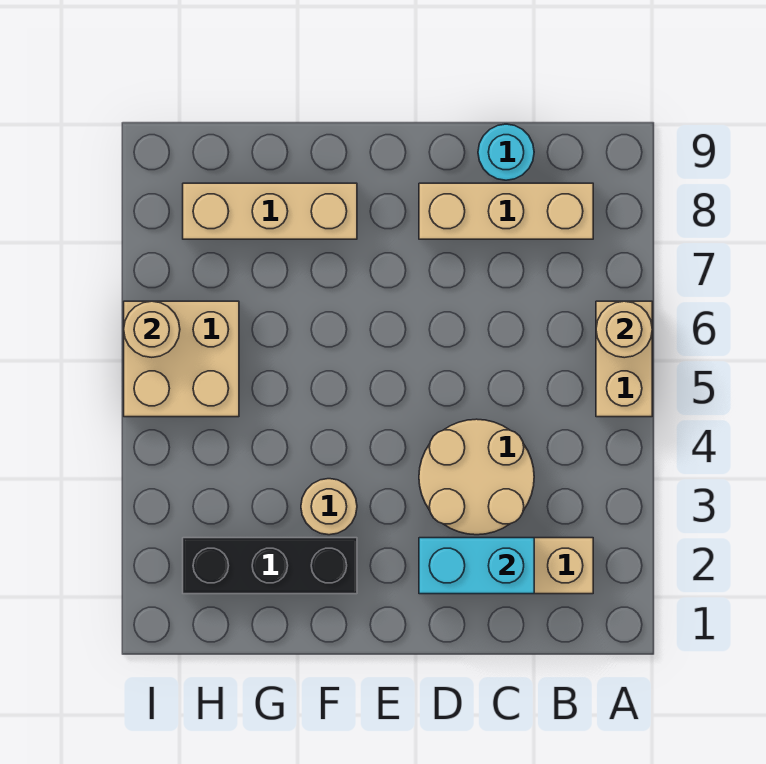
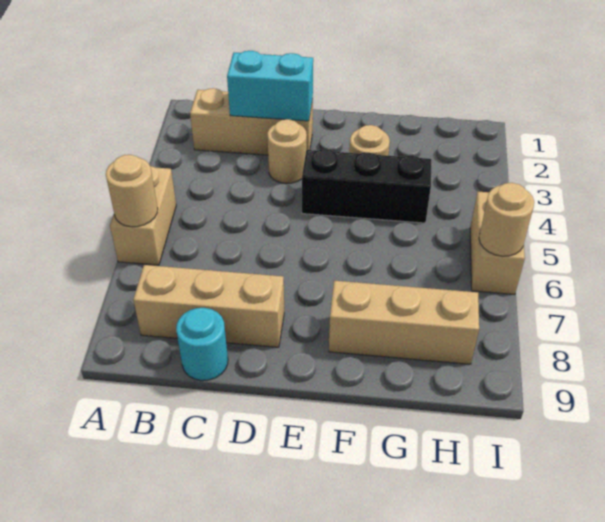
tan 2x2 round brick [419,419,534,535] -> tan 1x1 round brick [267,119,307,184]
black 1x3 brick [183,538,357,594] -> black 1x3 brick moved to [302,149,431,223]
tan 2x2 brick [124,301,239,417] -> tan 1x2 brick [470,192,525,295]

